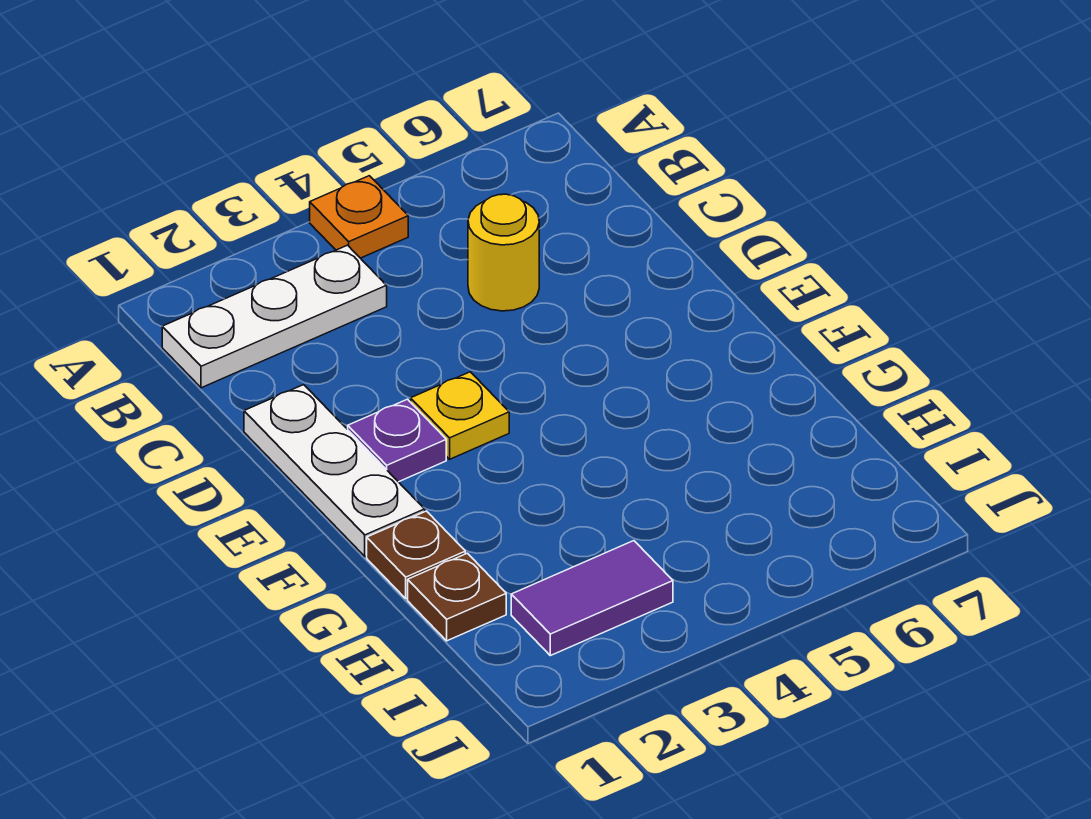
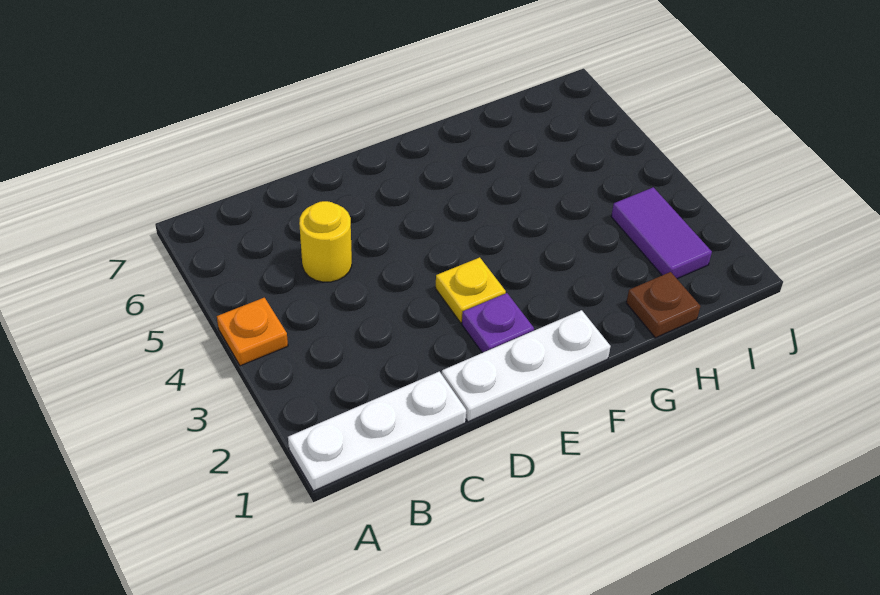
white 1x3 plate [162,245,387,388] -> white 1x3 plate turned to [288,372,466,491]
brown 1x1 plate [367,511,465,599] -> none

